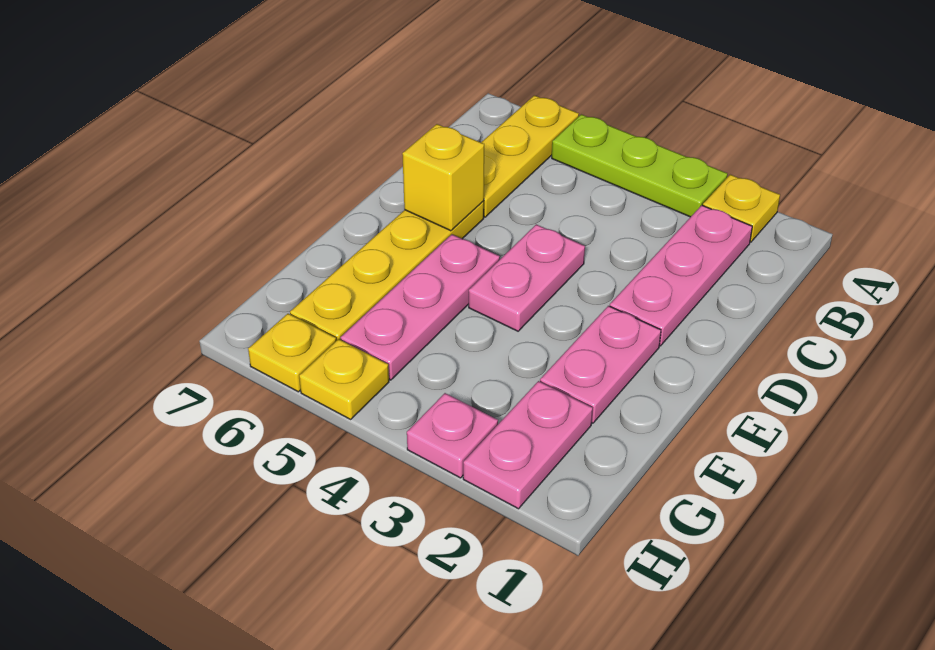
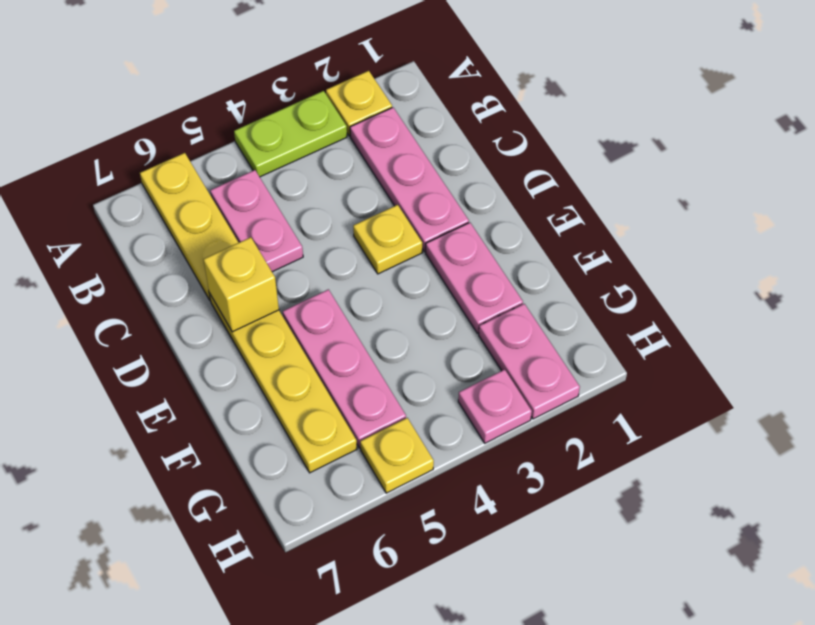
lime 1x3 plate [552,114,728,217] -> lime 1x2 plate [234,91,347,177]
pink 1x2 plate [469,224,585,331] -> pink 1x2 plate moved to [210,170,303,272]
yellow 1x1 plate [248,314,336,392] -> yellow 1x1 plate moved to [353,205,422,274]

